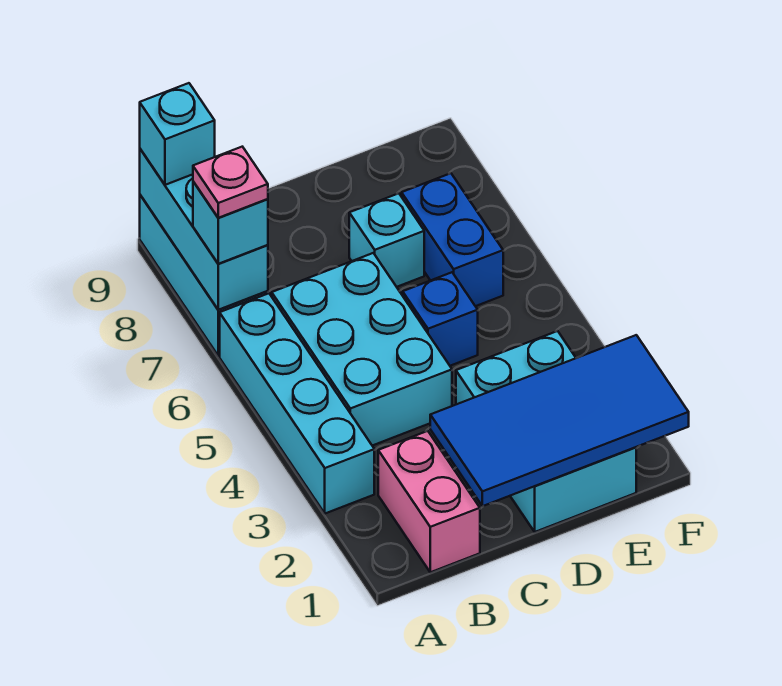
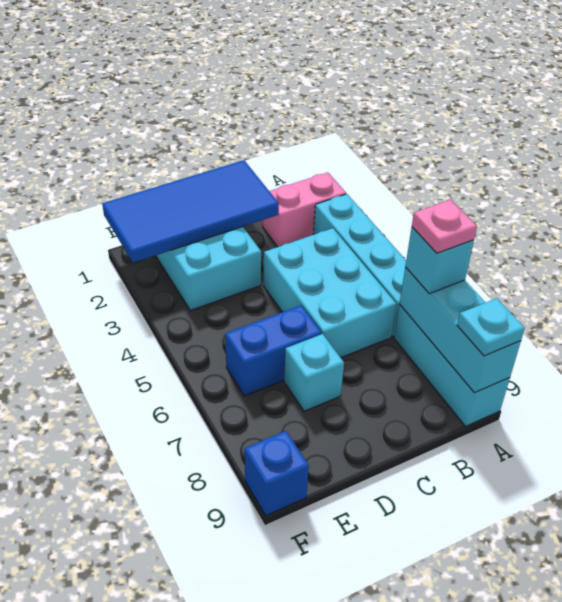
cyan 1x1 brick [140,83,215,185] -> cyan 1x1 plate [457,298,525,356]
pink 1x2 brick [378,431,480,572] -> pink 1x2 brick turned to [263,173,346,247]
blue 1x1 brick [403,272,478,366] -> blue 1x1 brick moved to [245,431,309,516]
blue 1x2 brick [402,173,503,306] -> blue 1x2 brick turned to [225,305,322,396]

